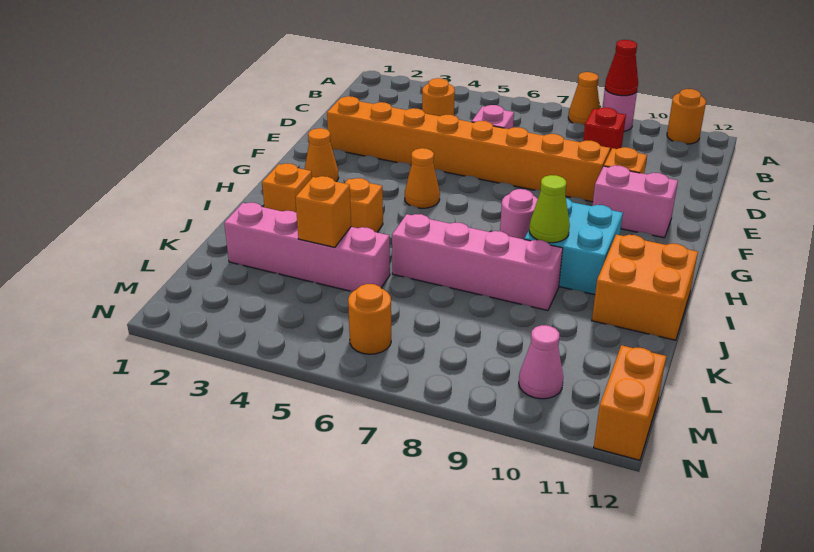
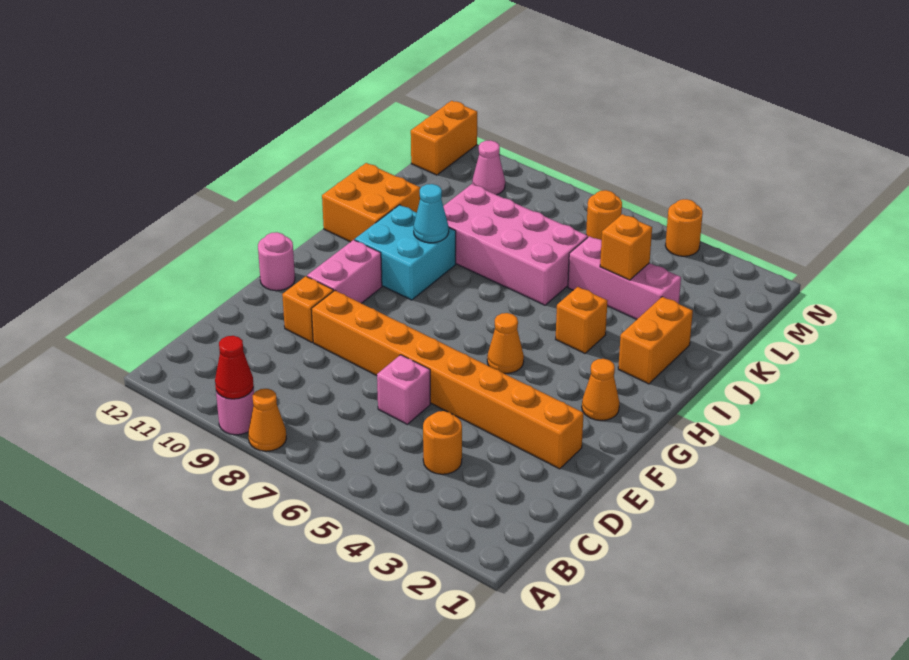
orange 1x1 round brick [667,89,706,144] -> orange 1x1 round brick moved to [665,199,703,256]
red 1x1 brick [583,107,626,151] -> none
pink 1x2 brick [592,165,678,238] -> pink 1x2 brick turned to [307,240,382,303]
pink 1x1 round brick [500,189,538,239] -> pink 1x1 round brick moved to [258,232,295,291]
orange 1x1 brick [262,163,312,212] -> orange 1x2 brick [618,297,693,384]
lime 1x1 cone [529,175,570,243] -> cyan 1x1 cone [414,184,449,243]
pink 1x4 brick [392,214,563,311] -> pink 2x4 brick [443,184,588,305]
pink 1x4 brick [224,203,390,291] -> pink 1x3 brick [568,236,681,319]

